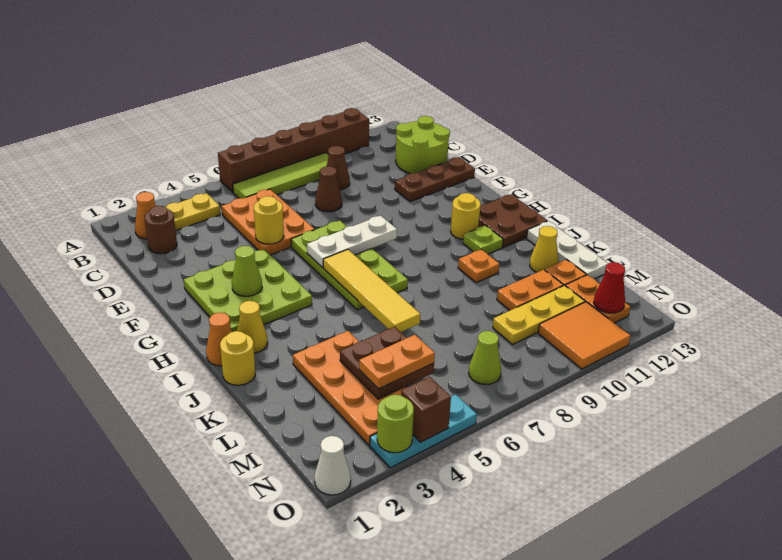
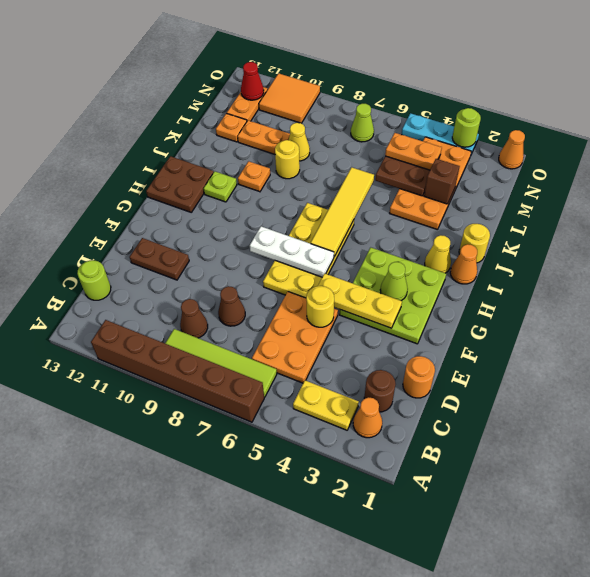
lime 2x2 round brick [396,116,450,174] -> lime 1x1 round brick [77,260,111,300]
none -> orange 1x1 round brick [403,356,435,398]
brown 1x3 plate [395,157,475,202] -> brown 1x2 plate [130,238,189,280]
lime 2x4 plate [291,220,408,310] -> yellow 2x4 plate [263,203,354,298]
yellow 1x1 round brick [451,193,481,239] -> yellow 1x1 round brick moved to [275,140,300,179]
white 1x3 plate [527,221,608,279] -> none
yellow 1x1 cone [530,226,559,272] -> yellow 1x1 cone moved to [289,123,310,161]
yellow 1x3 plate [493,285,585,344] -> yellow 1x3 plate moved to [318,273,402,328]
white 1x1 cone [314,436,351,495] -> orange 1x1 cone [499,130,525,169]
brown 1x1 brick [401,377,451,442] -> brown 1x1 brick moved to [424,159,460,204]

